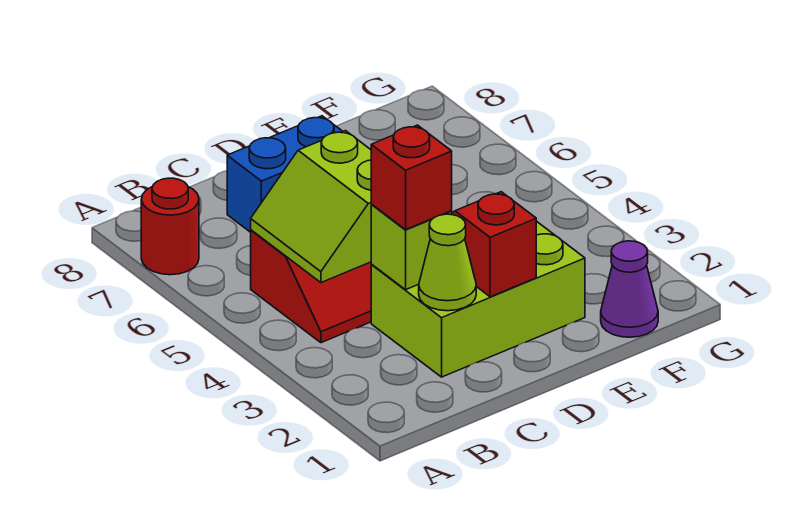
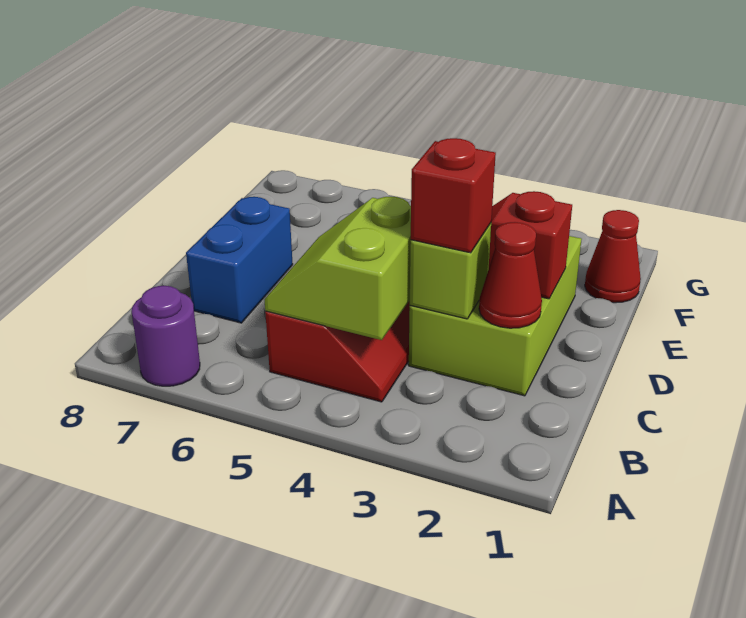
red 1x1 round brick [141,178,199,275] -> purple 1x1 round brick [131,286,200,386]
lime 2x2 slope [251,131,372,283] -> lime 2x2 slope turned to [264,197,411,340]
lime 1x1 cone [419,214,476,311] -> red 1x1 cone [479,222,542,328]
purple 1x1 cone [601,241,658,337] -> red 1x1 cone [585,210,641,303]

